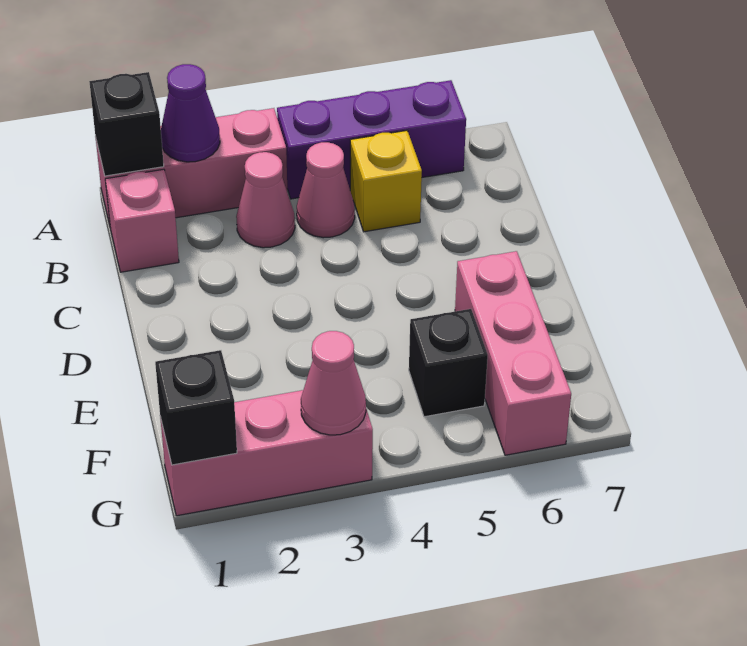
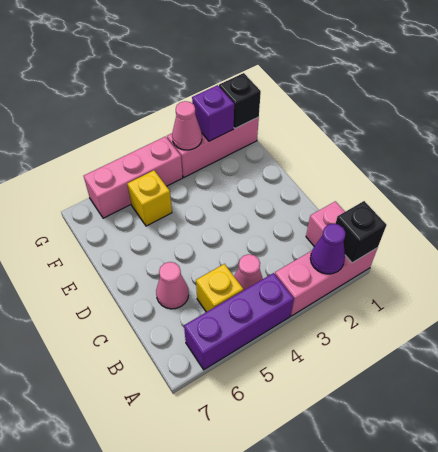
pink 1x1 cone [236,152,295,248] -> pink 1x1 cone moved to [156,262,189,309]
pink 1x3 brick [455,251,571,455] -> pink 1x3 brick turned to [84,136,183,218]
black 1x1 brick [409,309,488,417] -> yellow 1x1 brick [127,170,172,226]
none -> purple 1x1 brick [192,85,234,141]

